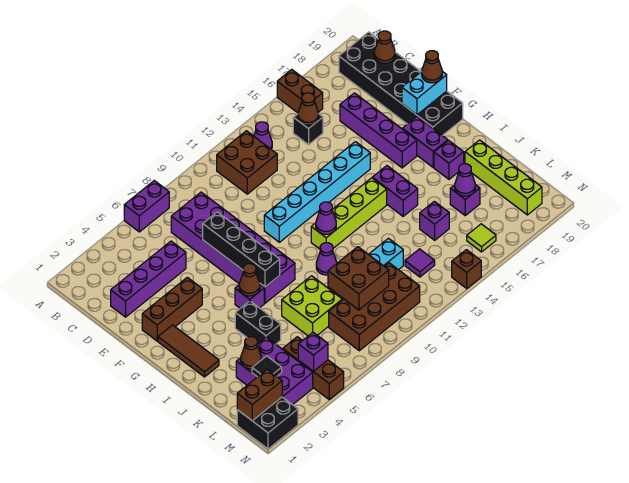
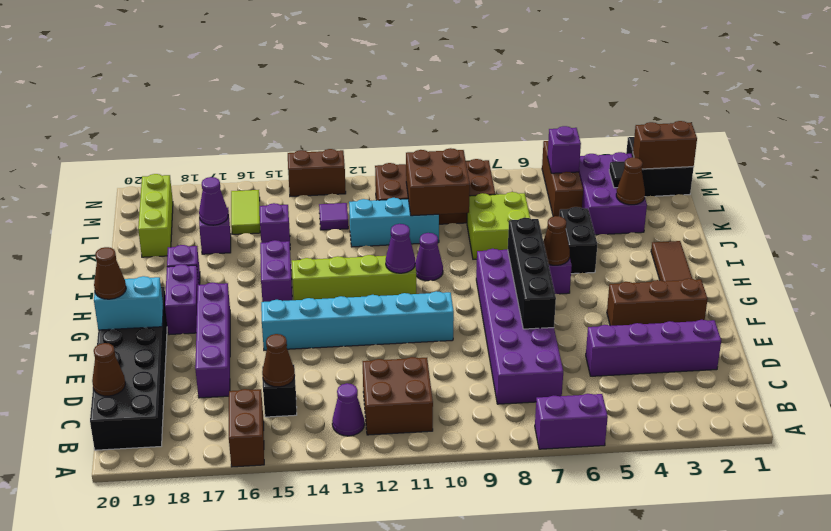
lime 1x4 brick [465,140,542,215] -> lime 1x3 brick [138,174,173,257]
lime 1x1 tile [467,224,496,252] -> lime 1x2 tile [231,190,260,234]
brown 1x1 brick [452,250,481,288] -> brown 1x2 brick [288,149,346,196]

